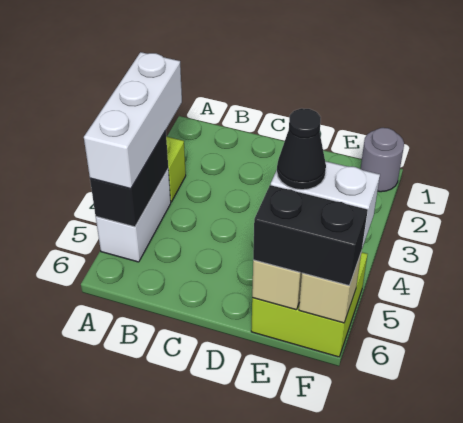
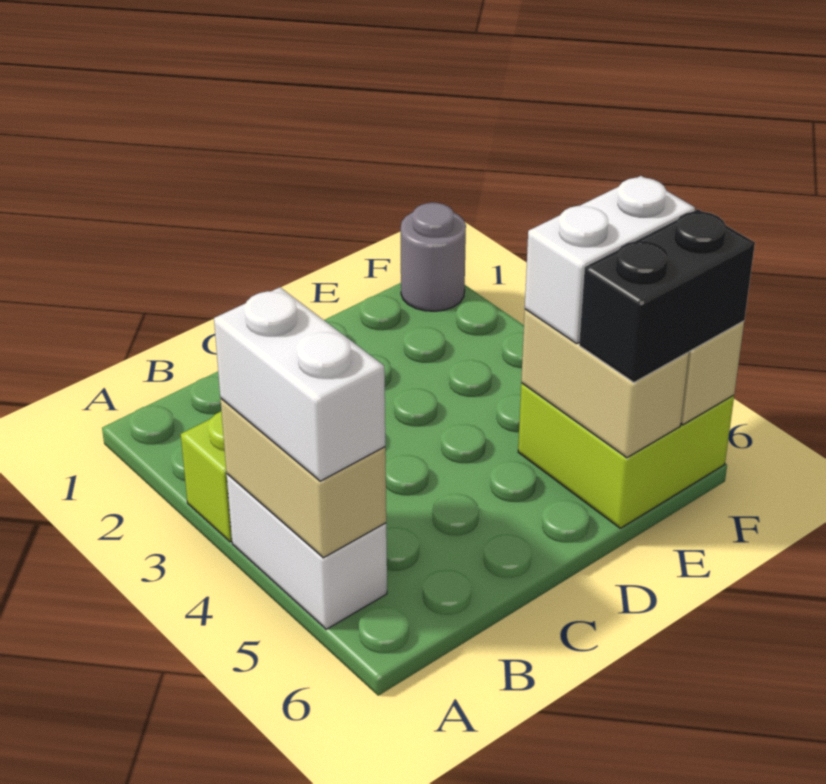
white 1x3 brick [84,52,182,189] -> white 1x2 brick [214,287,385,481]
black 1x2 brick [90,130,168,227] -> tan 1x2 brick [221,399,386,558]
black 1x1 cone [277,108,326,190] -> none

